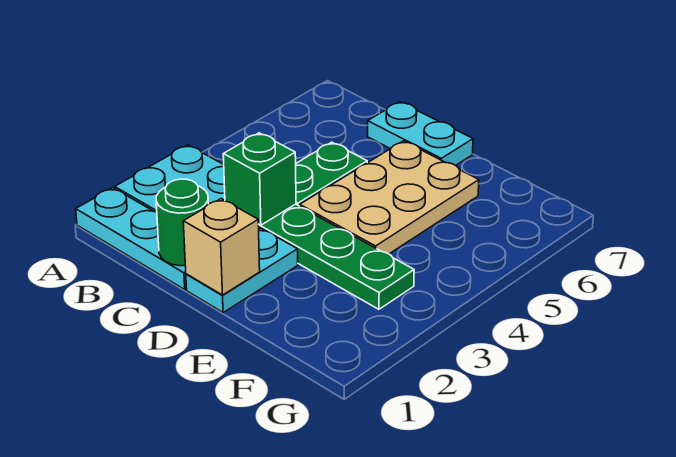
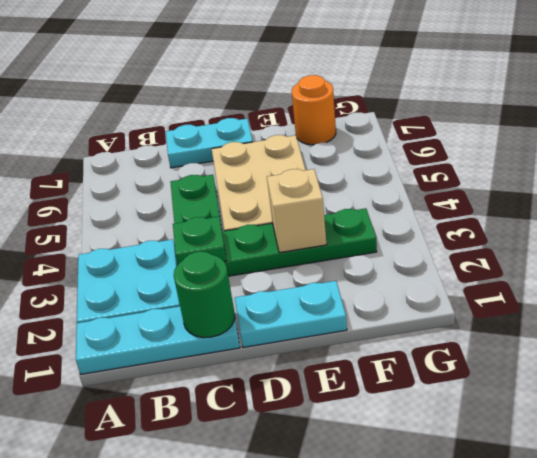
green 1x1 brick [223,133,296,225] -> green 1x1 plate [173,216,226,264]
cyan 1x2 plate [186,228,298,313] -> cyan 1x2 plate turned to [235,281,347,347]
tan 1x1 brick [183,199,260,295] -> tan 1x1 brick moved to [267,169,327,253]
none -> orange 1x1 round brick [292,75,336,145]

